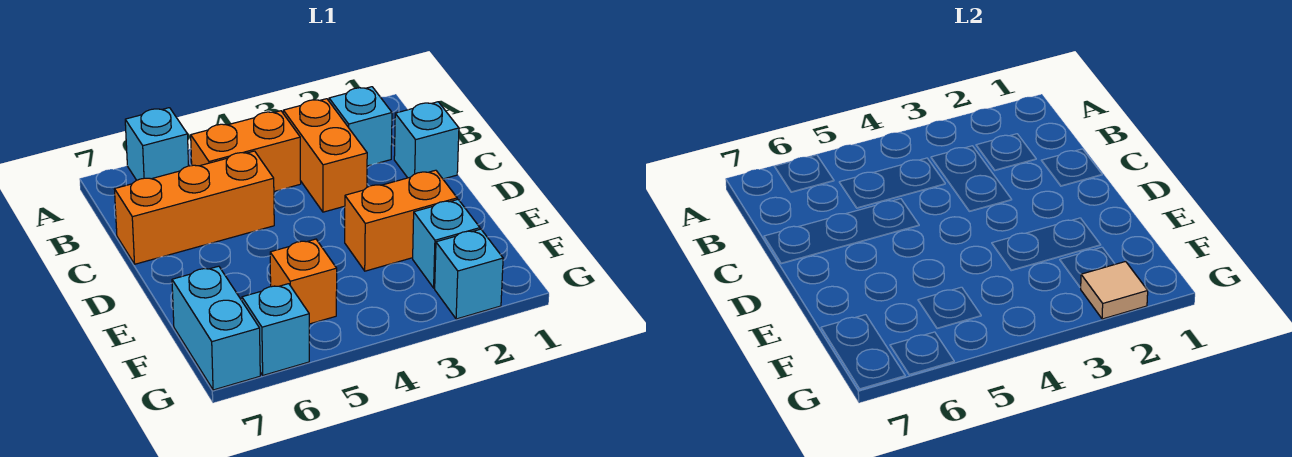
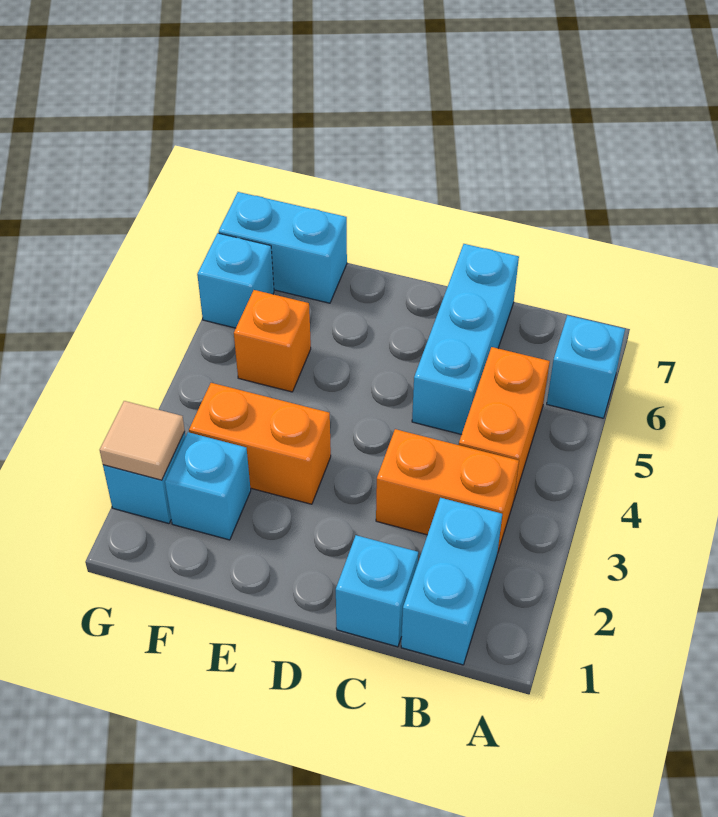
cyan 1x1 brick [329,87,392,166] -> cyan 1x2 brick [401,498,502,665]
orange 1x3 brick [114,151,274,264] -> cyan 1x3 brick [412,244,519,435]
orange 1x2 brick [345,170,457,271] -> orange 1x2 brick turned to [189,383,331,504]

